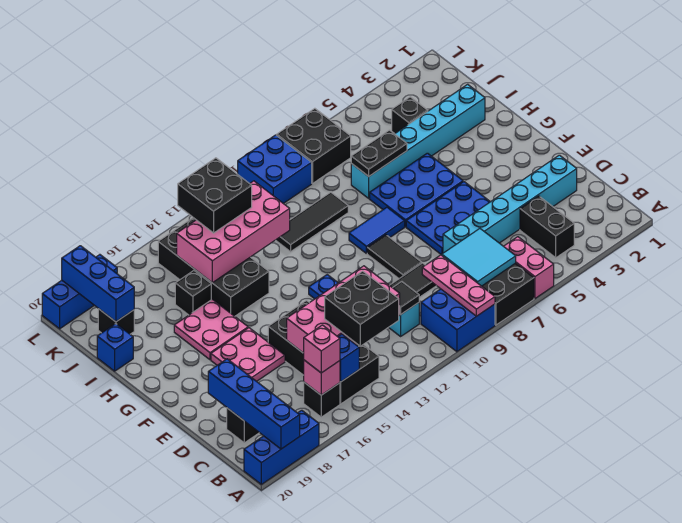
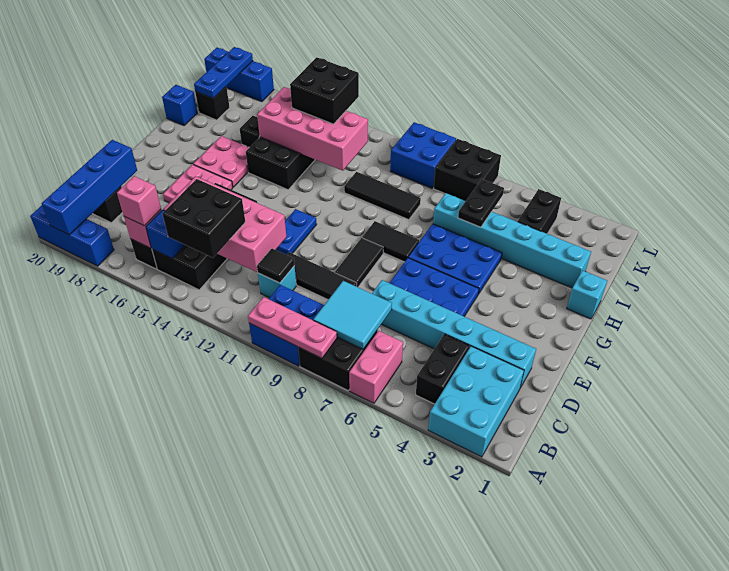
none -> cyan 2x3 brick [428,346,524,457]
pink 1x3 plate [422,255,495,316] -> pink 1x3 plate turned to [248,297,337,358]
blue 1x2 tile [349,207,405,253] -> black 1x2 tile [362,221,419,262]
none -> cyan 1x1 brick [567,270,607,319]
black 1x2 plate [351,130,407,176] -> black 1x2 plate turned to [458,179,504,227]
black 1x1 brick [392,97,428,134] -> black 1x2 brick [518,189,561,234]
blue 1x3 brick [62,246,134,322] -> blue 1x3 plate [194,47,253,98]

